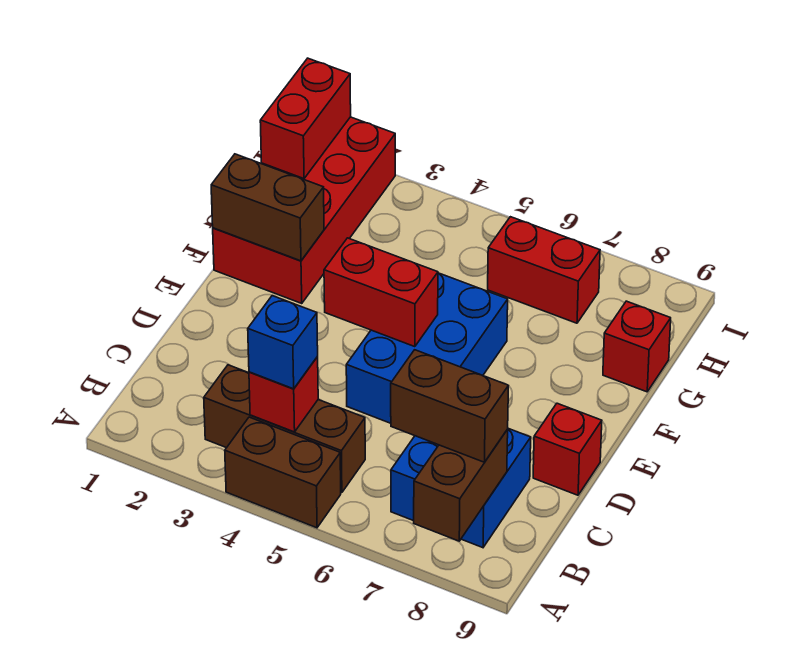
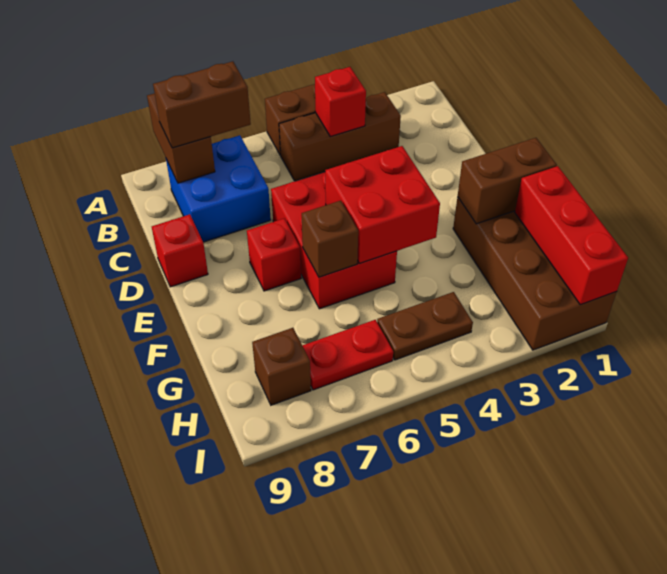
blue 1x1 brick [248,296,318,389] -> none
blue 2x3 brick [346,273,508,423] -> red 2x3 brick [271,172,397,309]
red 1x2 brick [324,238,438,347] -> red 2x2 brick [325,146,440,263]
red 2x4 brick [213,117,395,303] -> brown 2x4 brick [453,197,617,350]
none -> brown 1x1 brick [302,201,358,277]
red 1x1 brick [603,301,671,392] -> red 1x1 brick moved to [247,218,301,291]
red 1x2 brick [260,58,351,179] -> red 1x3 brick [515,166,628,305]
none -> brown 1x2 plate [377,292,473,360]
red 1x2 brick [488,217,600,323] -> red 1x2 plate [302,320,393,390]
none -> brown 1x1 brick [252,328,311,405]

